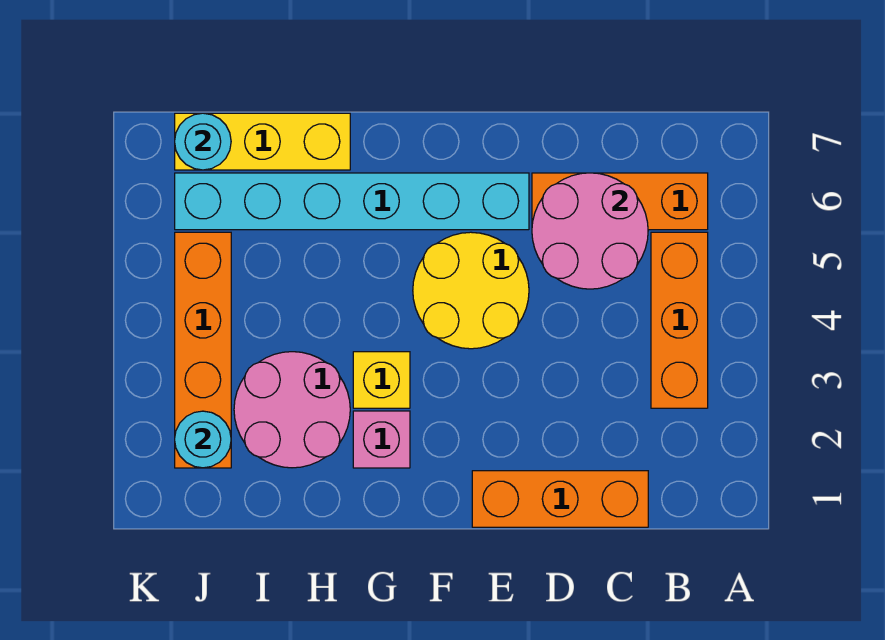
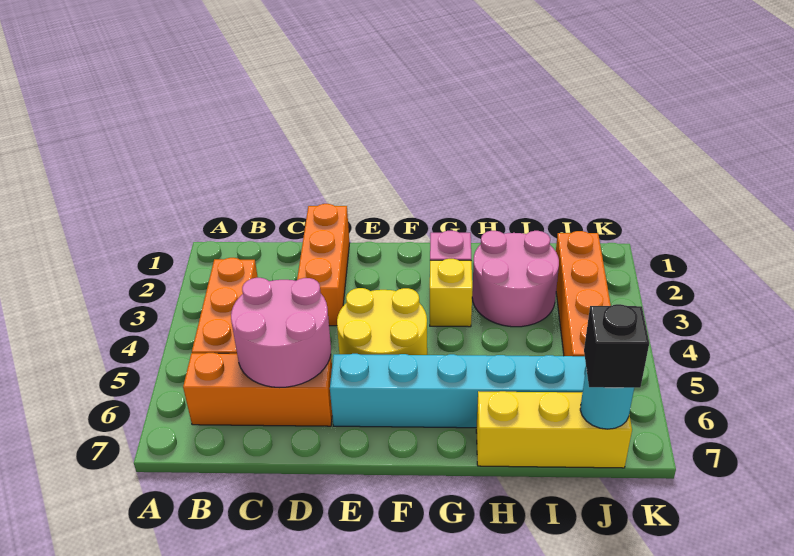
orange 1x3 brick [472,471,648,527] -> orange 1x3 brick turned to [297,204,349,326]
cyan 1x1 round brick [175,411,231,468] -> none
none -> black 1x1 brick [584,304,649,388]

